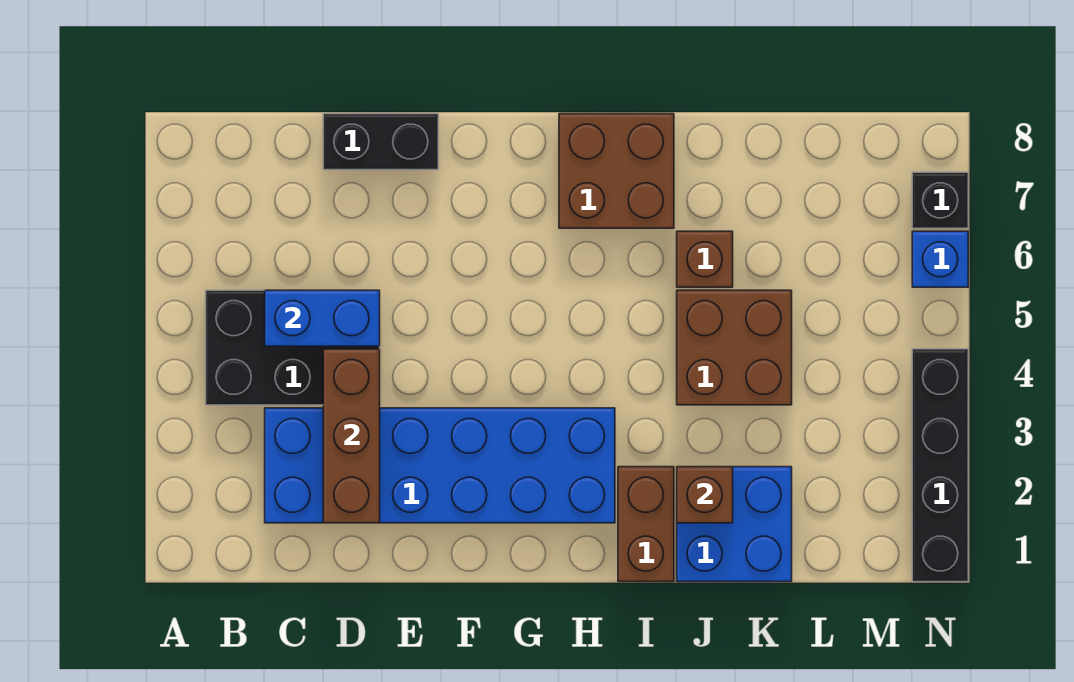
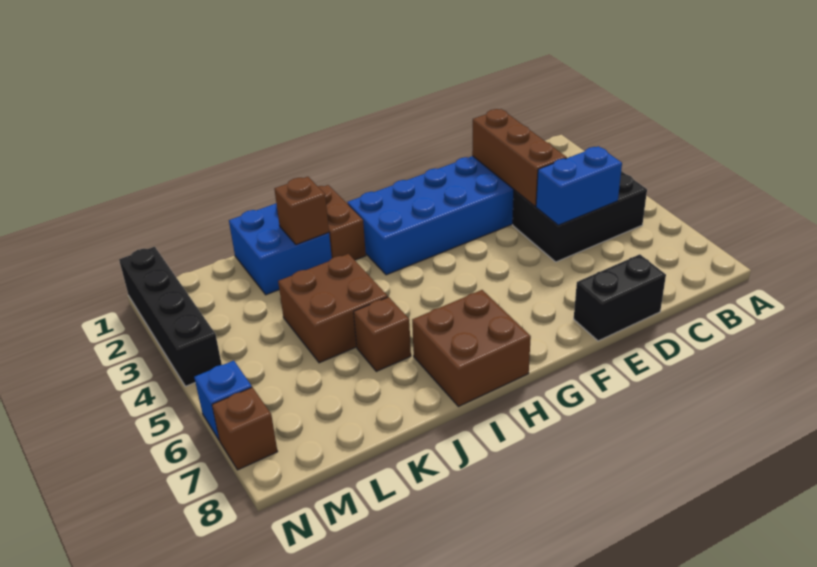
black 1x1 brick [912,172,968,228] -> brown 1x1 brick [212,387,278,470]

